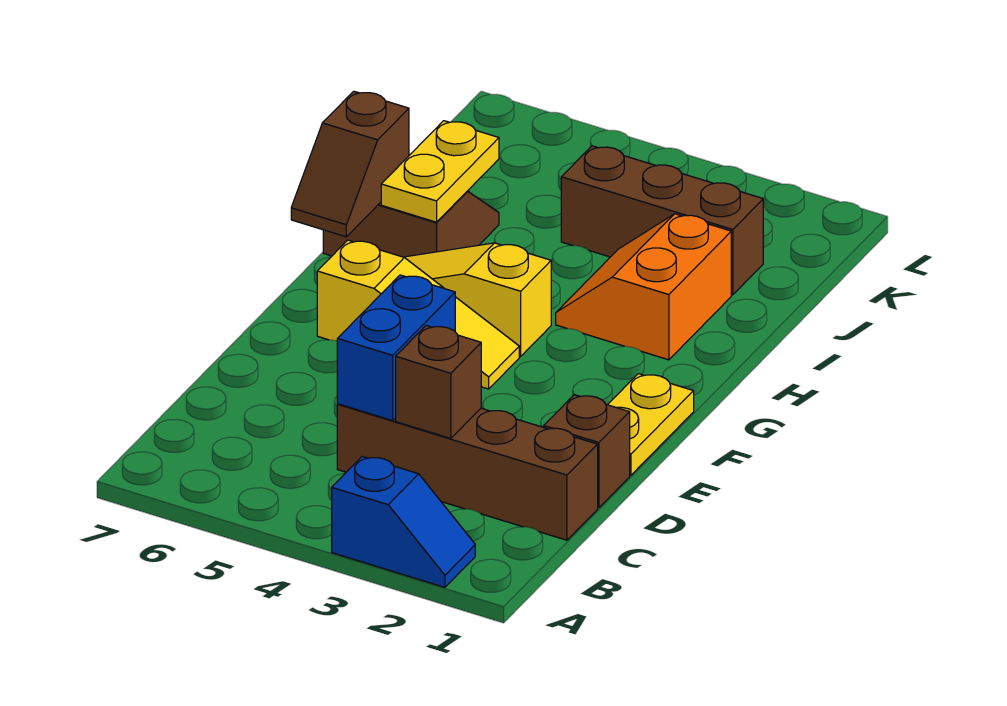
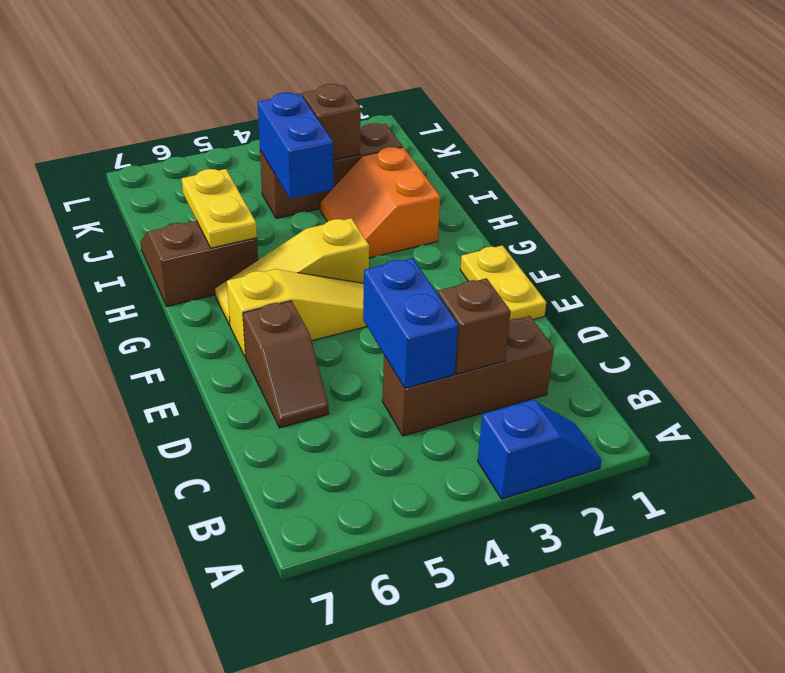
brown 1x4 brick [337,404,598,540] -> brown 1x3 brick [382,316,554,436]
brown 1x1 brick [544,395,630,508] -> brown 1x1 brick moved to [302,84,361,160]
brown 1x2 slope [291,91,409,237] -> brown 1x2 slope moved to [243,301,329,428]
none -> blue 1x2 brick [258,92,333,199]

